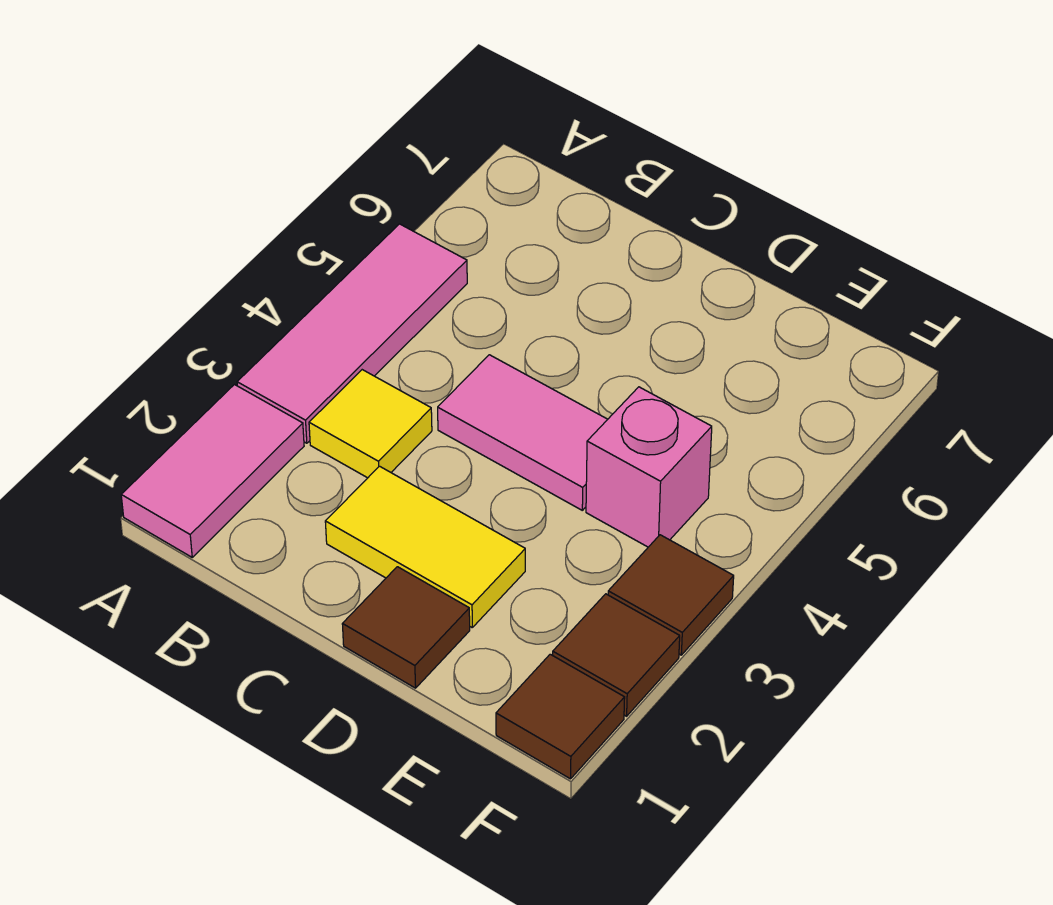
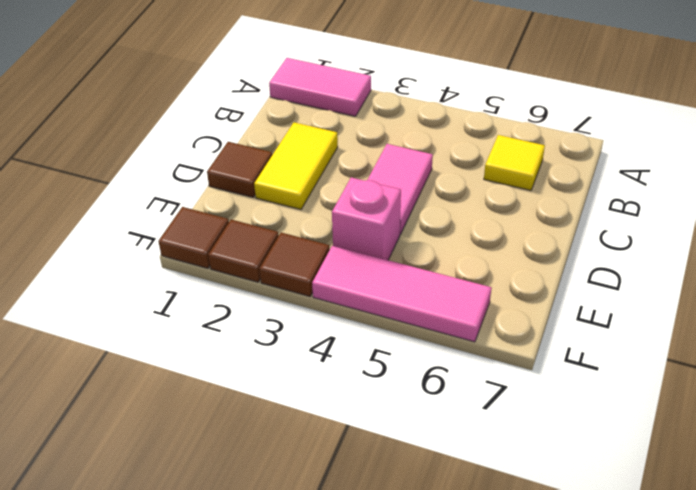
pink 1x3 tile [237,224,467,443] -> pink 1x3 tile moved to [312,246,492,342]
yellow 1x1 tile [309,370,432,478] -> yellow 1x1 tile moved to [484,135,545,190]

